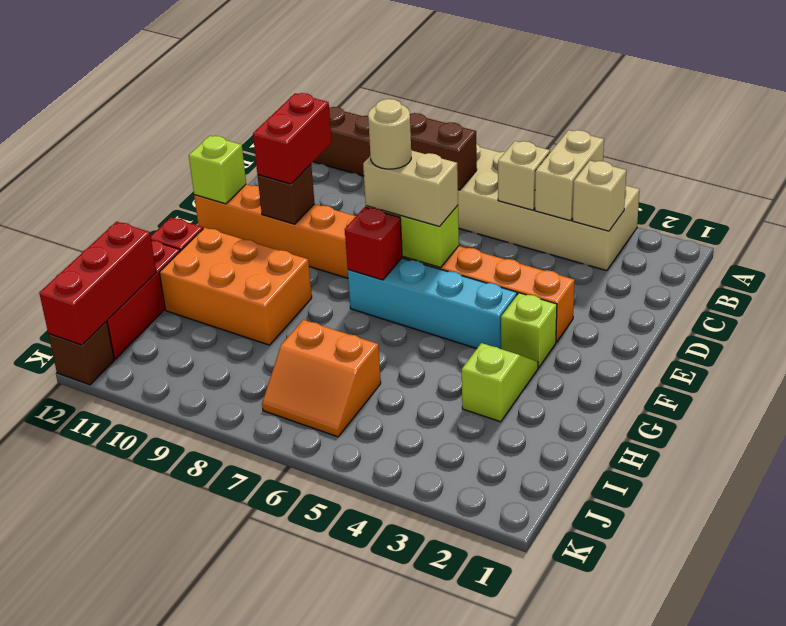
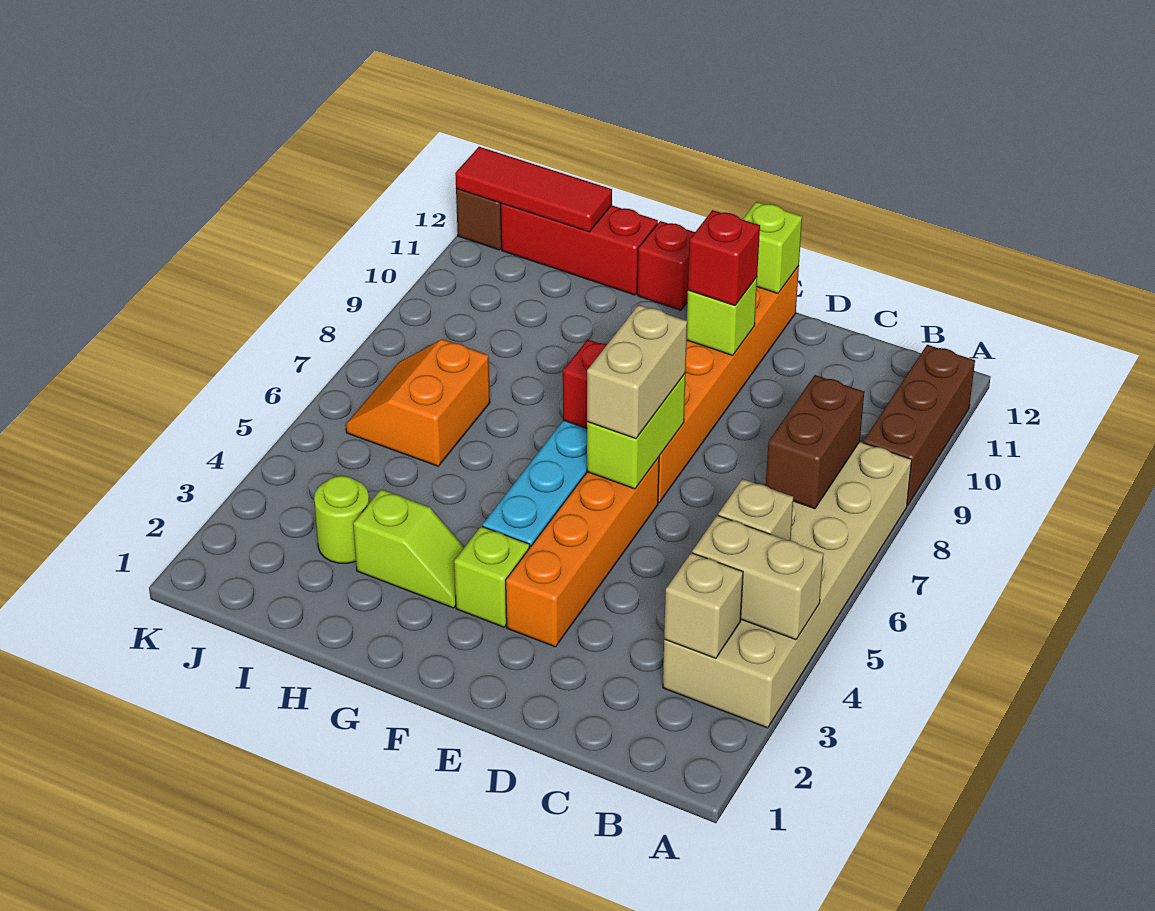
red 1x2 brick [253,93,332,184] -> red 1x1 brick [688,210,760,306]
tan 1x1 round brick [368,99,411,169] -> none
brown 1x1 brick [258,164,315,224] -> lime 1x1 brick [687,277,757,355]
orange 2x3 brick [159,228,312,345] -> none
none -> lime 1x1 round brick [314,476,369,563]
red 1x3 brick [39,222,156,345] -> red 1x3 tile [455,147,612,232]

